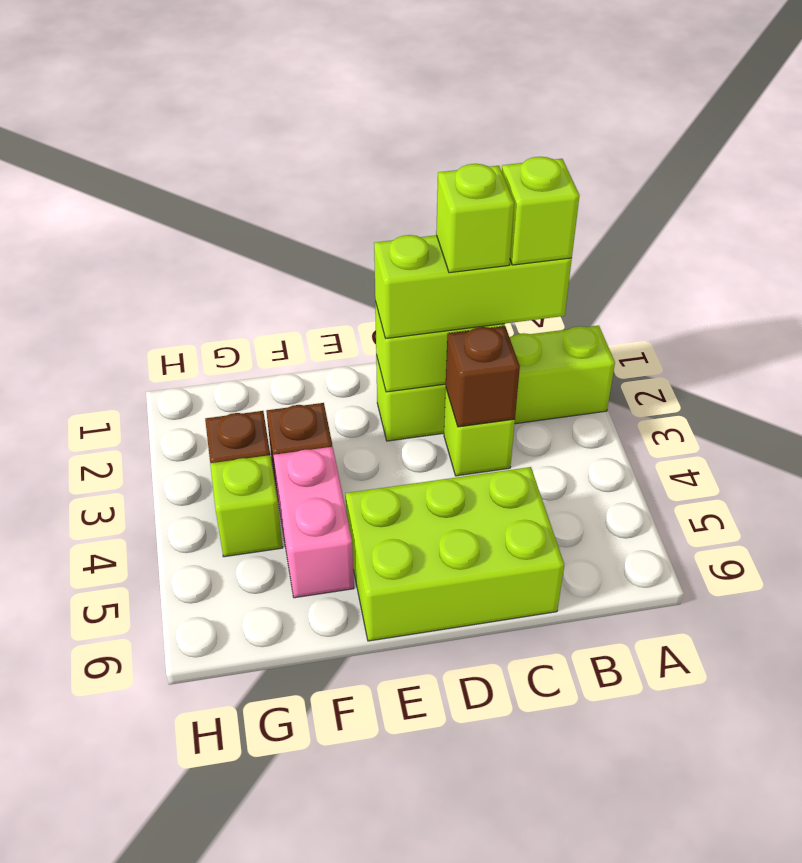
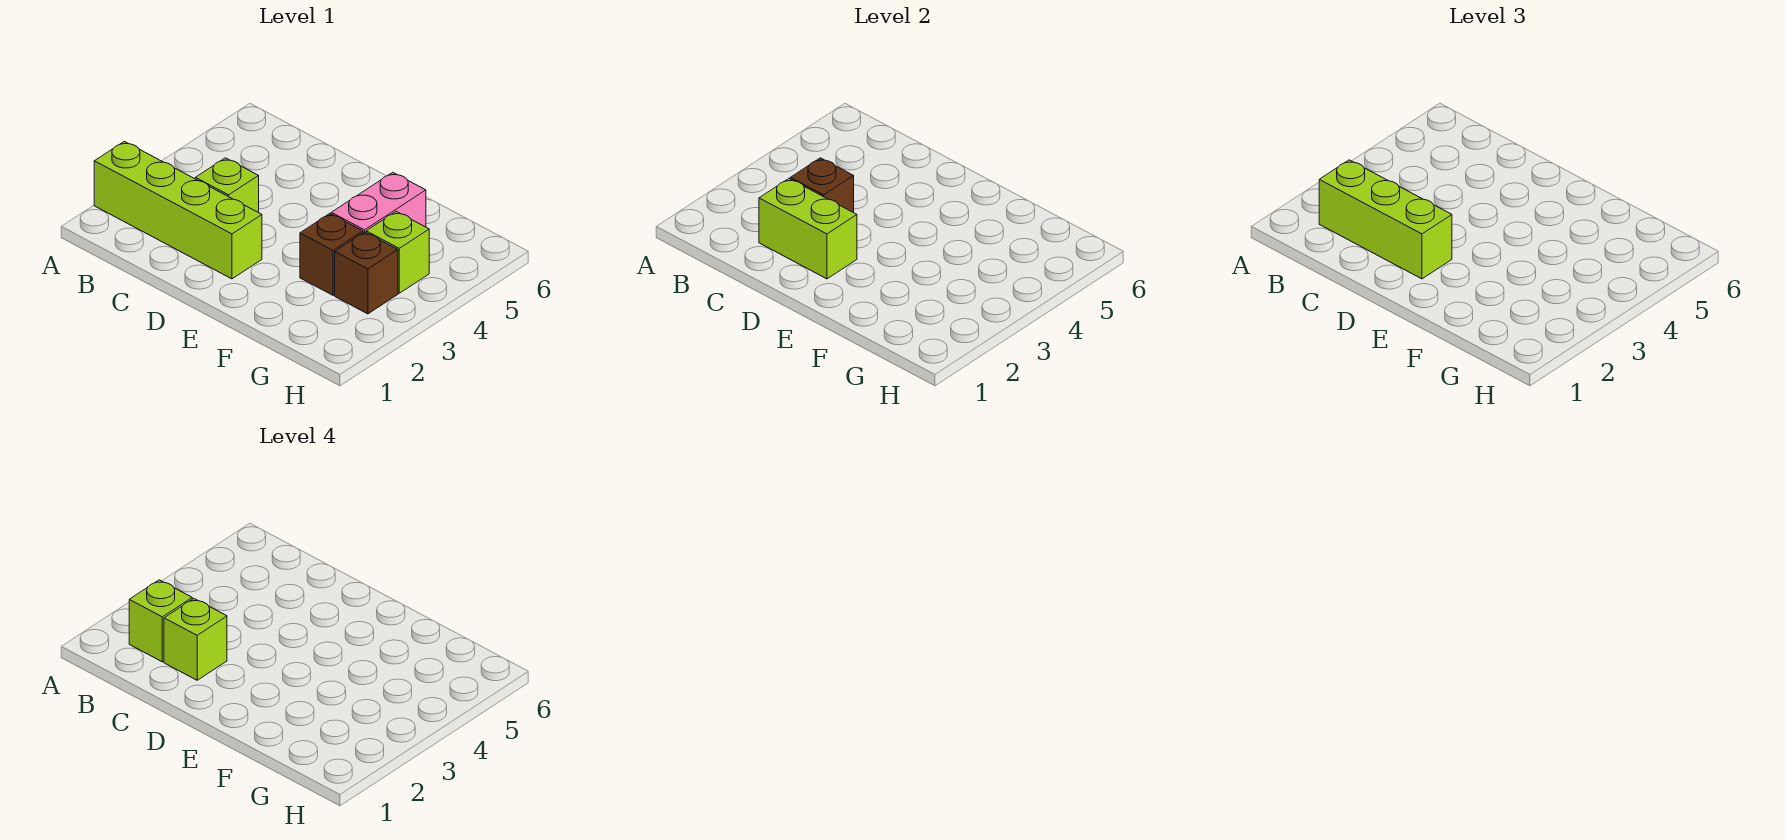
lime 2x3 brick [345,467,564,641] -> none

